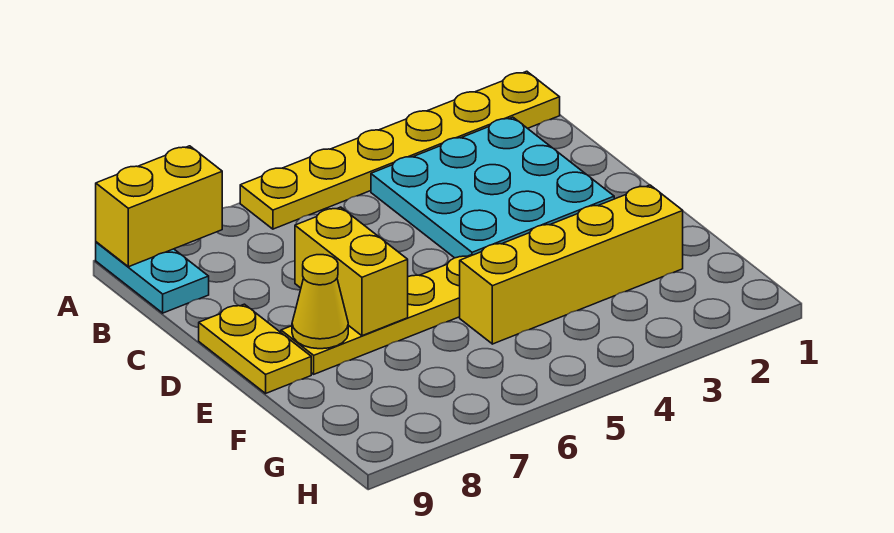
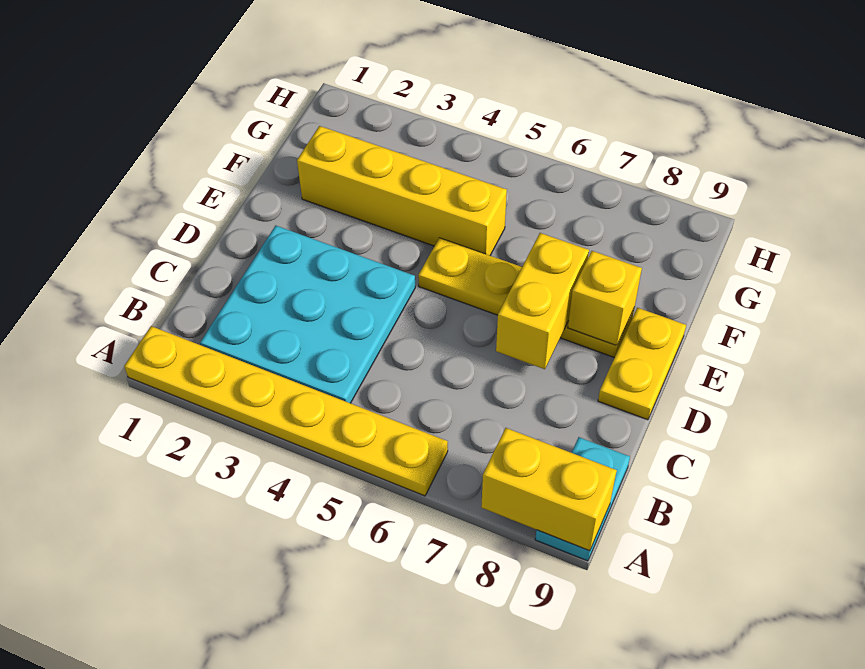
yellow 1x1 cone [292,255,348,349] -> yellow 1x1 brick [568,251,642,346]

